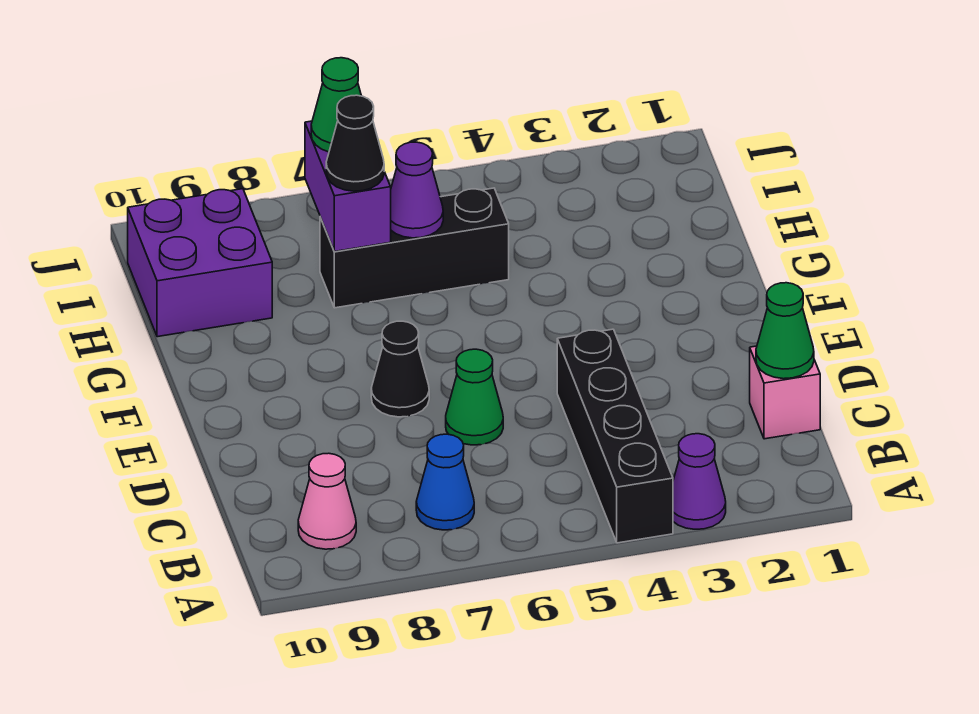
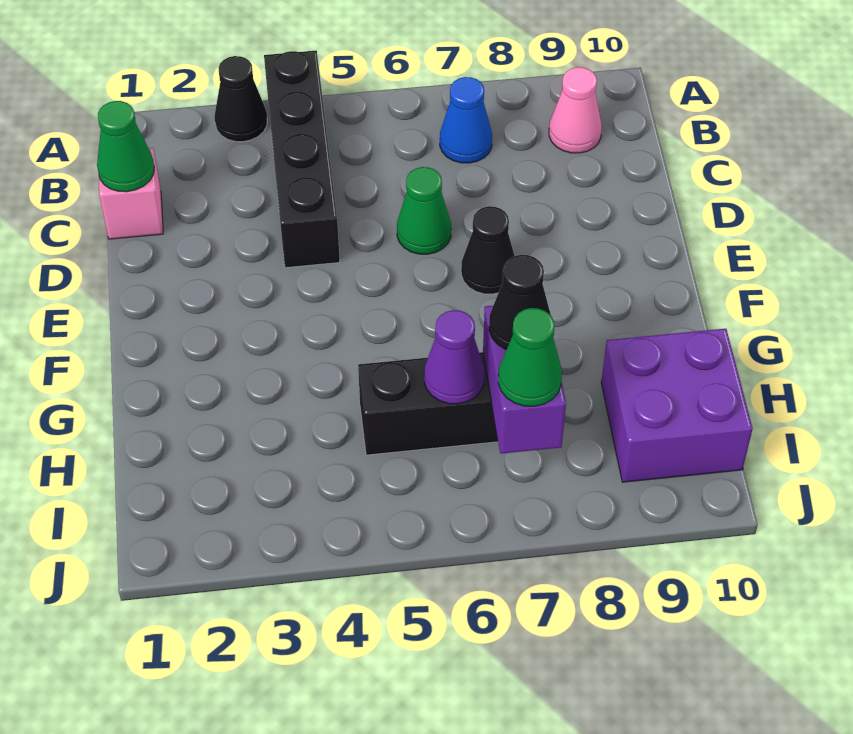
purple 1x1 cone [673,434,726,529] -> black 1x1 cone [214,56,267,142]

